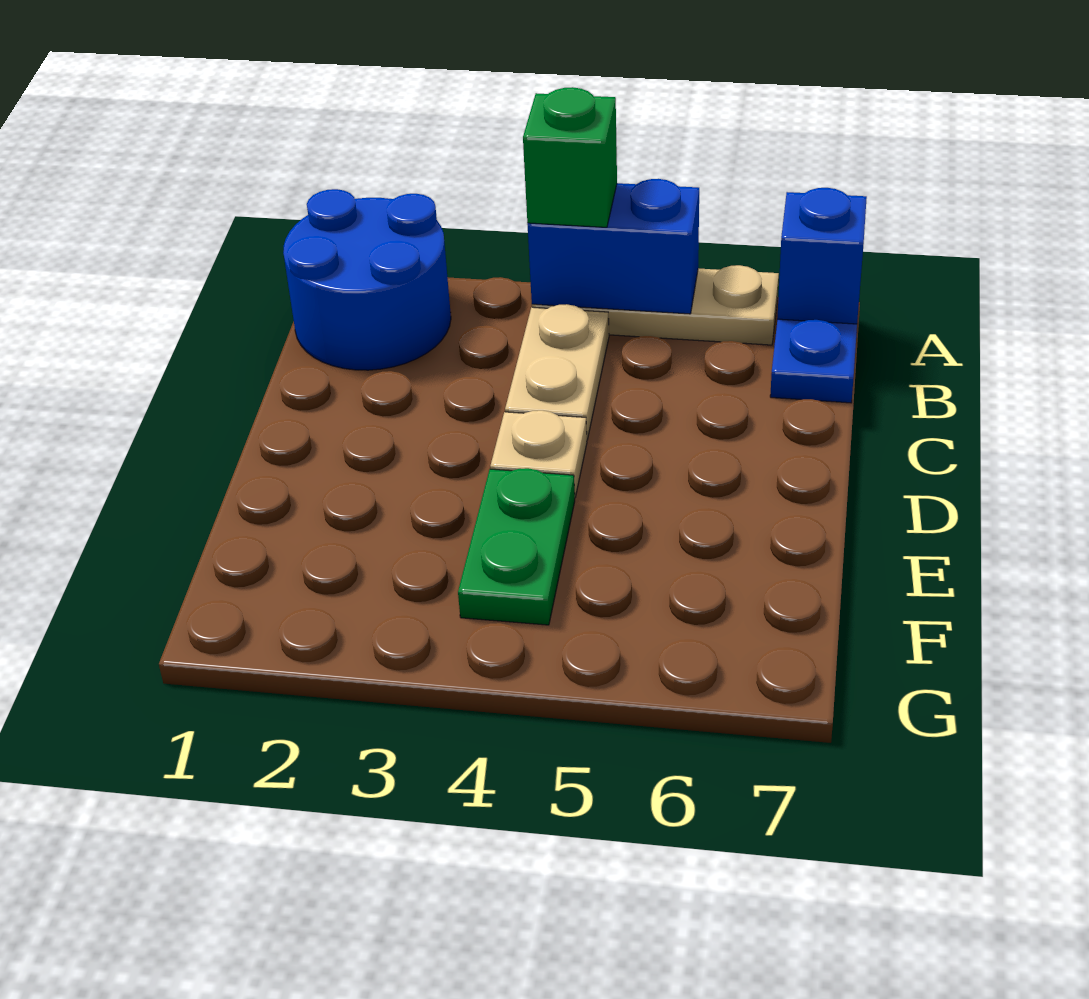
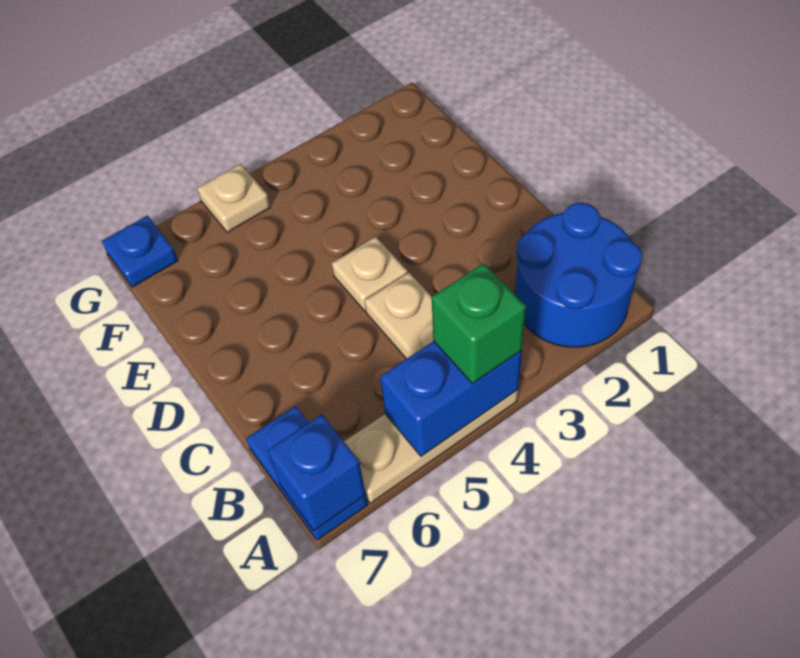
green 1x2 plate [458,468,575,625] -> none
none -> tan 1x1 plate [197,164,270,232]
none -> blue 1x1 plate [102,216,178,287]

